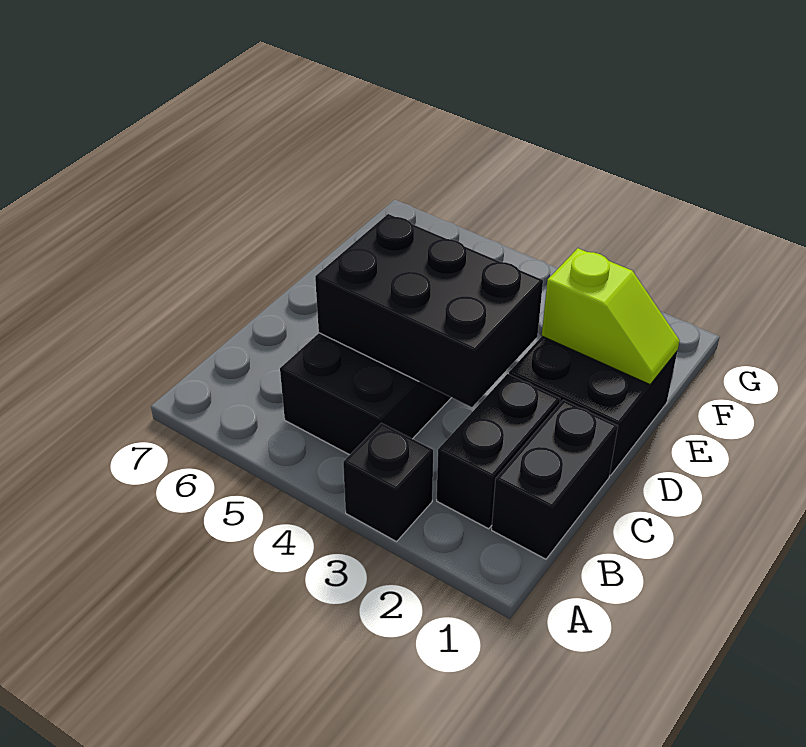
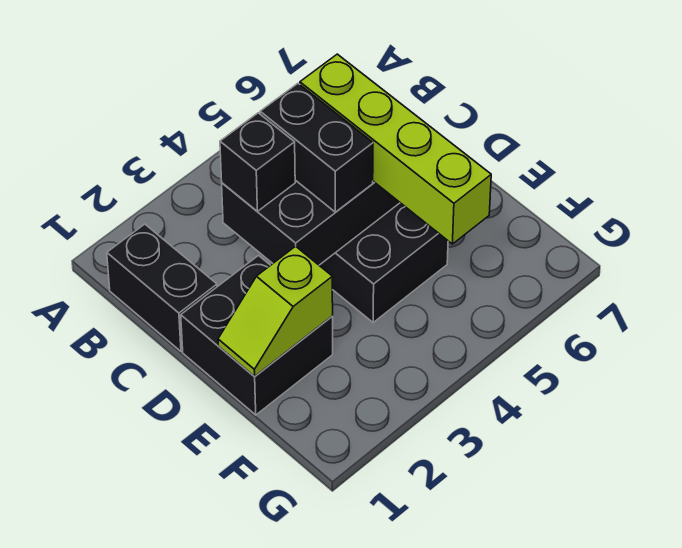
black 1x1 brick [343,423,433,542] -> black 1x1 brick moved to [220,113,295,211]
black 1x2 brick [437,374,560,529] -> black 1x2 brick moved to [260,84,373,212]
none -> lime 1x4 brick [300,54,491,244]

